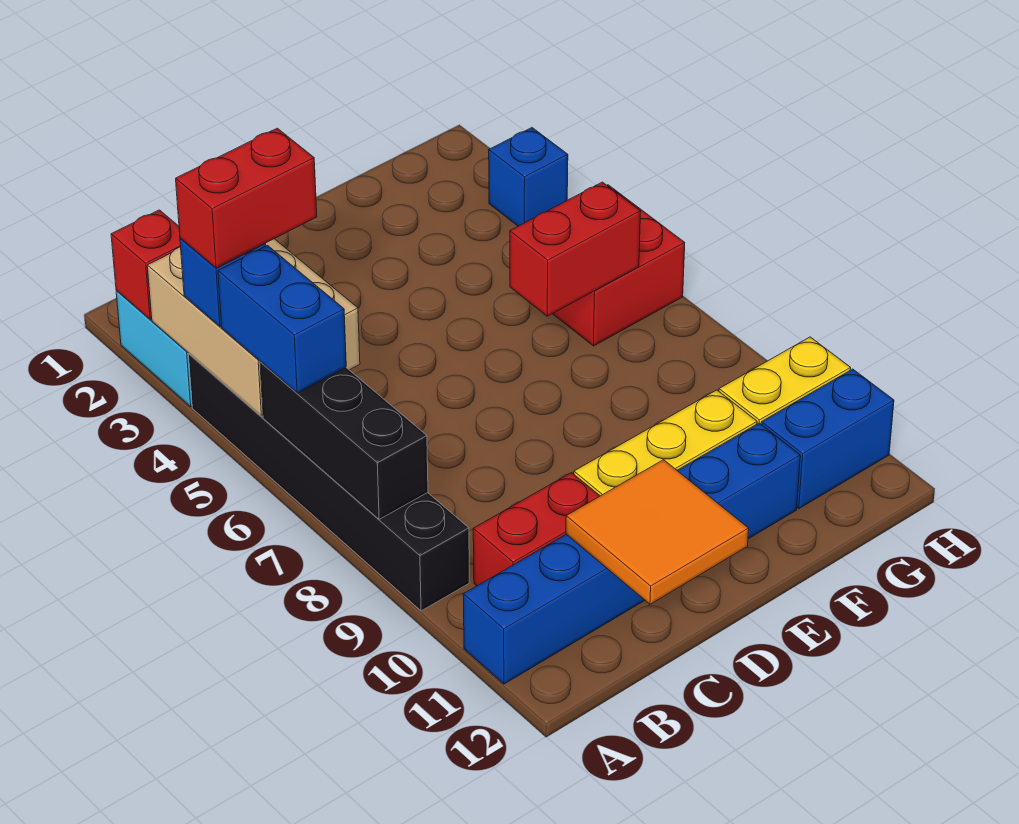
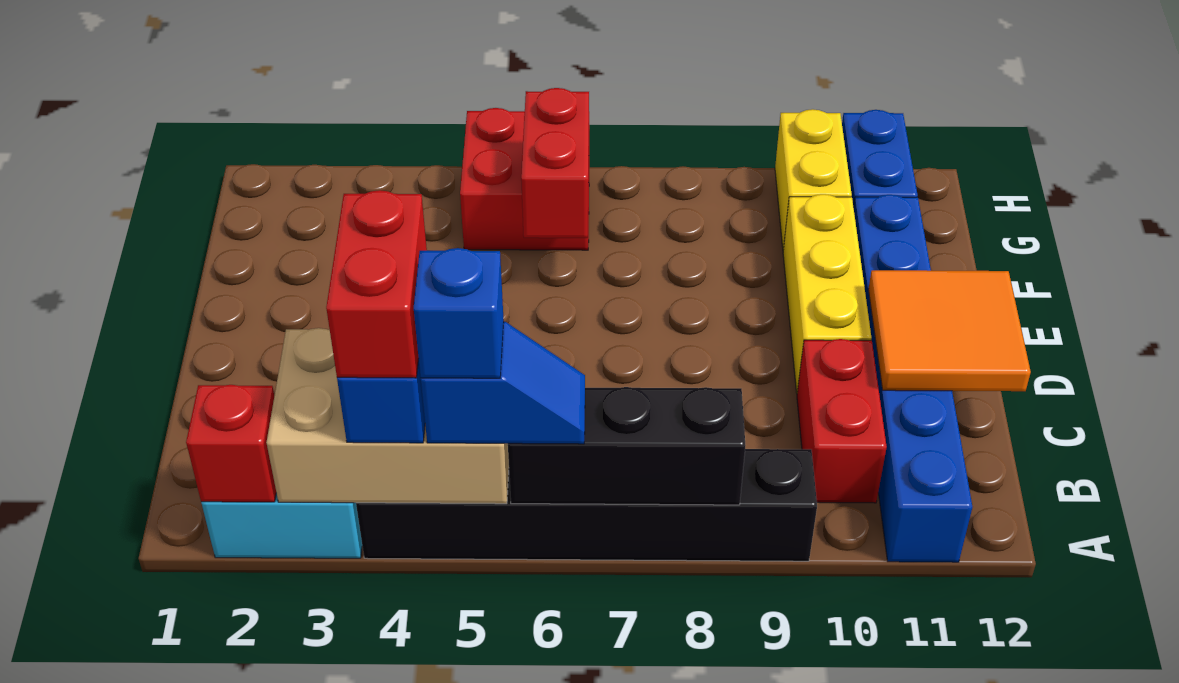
blue 1x2 brick [218,245,346,393] -> blue 1x2 slope [421,322,585,444]
blue 1x1 brick [489,128,568,226] -> blue 1x1 brick moved to [414,248,504,378]

